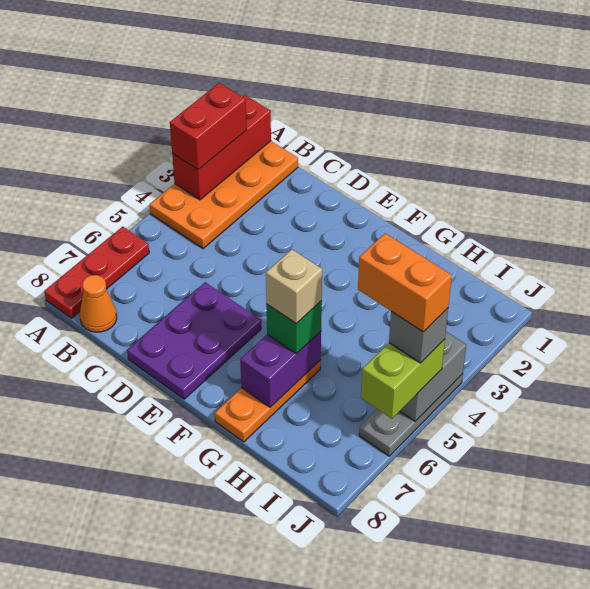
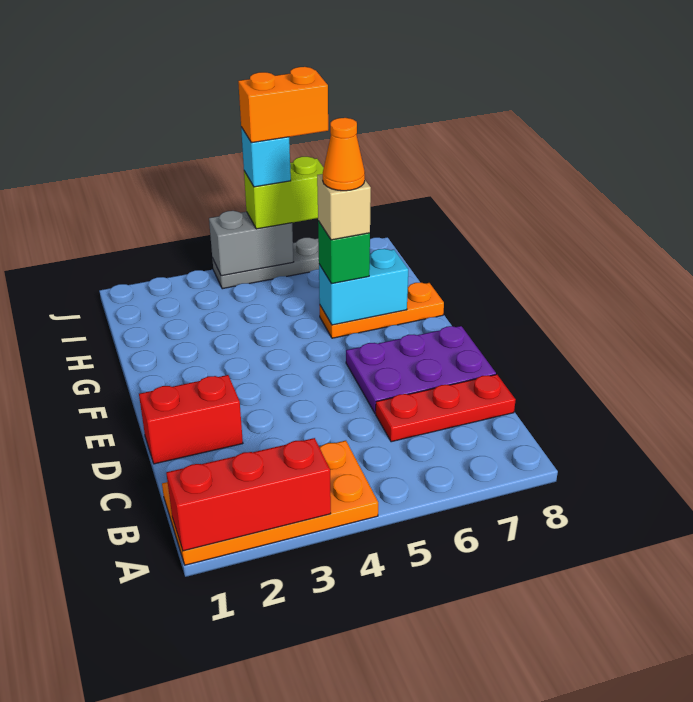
red 1x2 brick [170,83,247,170] -> red 1x2 brick moved to [139,375,243,464]
red 1x3 plate [44,226,149,318] -> red 1x3 plate moved to [376,374,516,442]
orange 1x1 cone [80,275,117,332] -> orange 1x1 cone moved to [323,118,365,191]
purple 1x2 brick [240,331,321,407] -> cyan 1x2 brick [319,249,408,325]
orange 1x2 brick [358,233,452,332] -> orange 1x2 brick turned to [238,67,328,143]
grey 1x1 brick [389,308,448,363] -> cyan 1x1 brick [241,127,291,187]

